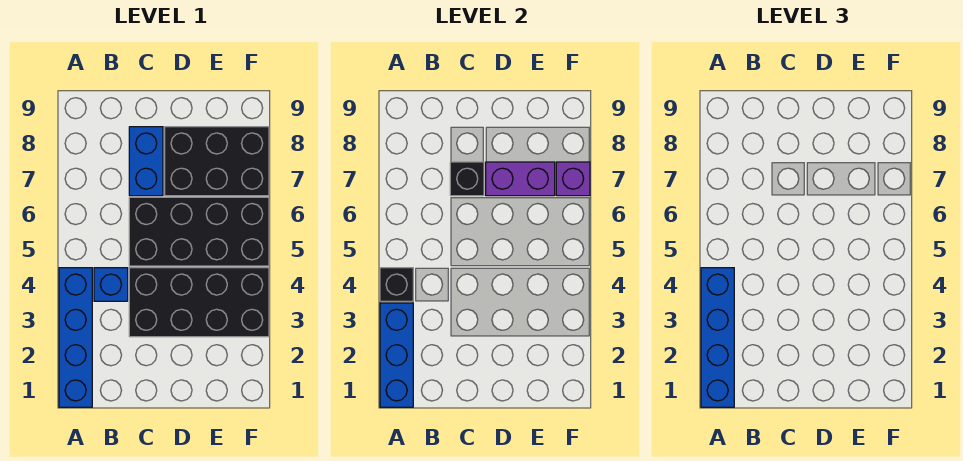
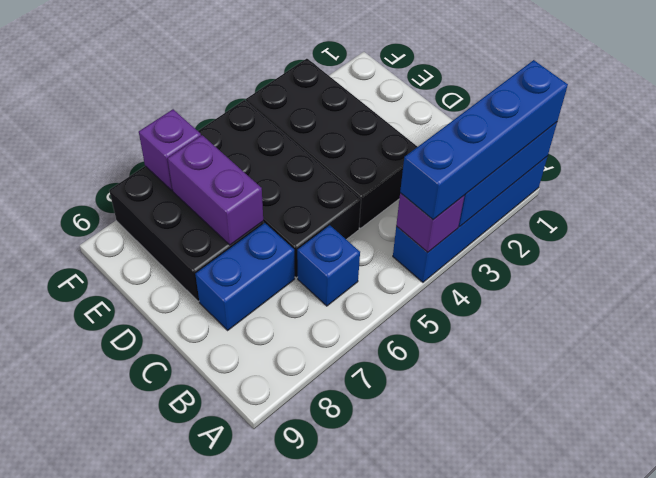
black 1x1 brick [380,268,413,301] -> purple 1x1 brick [396,193,464,252]
blue 1x1 brick [94,268,128,301] -> blue 1x1 brick moved to [297,225,360,306]
black 1x1 brick [450,162,484,196] -> none

